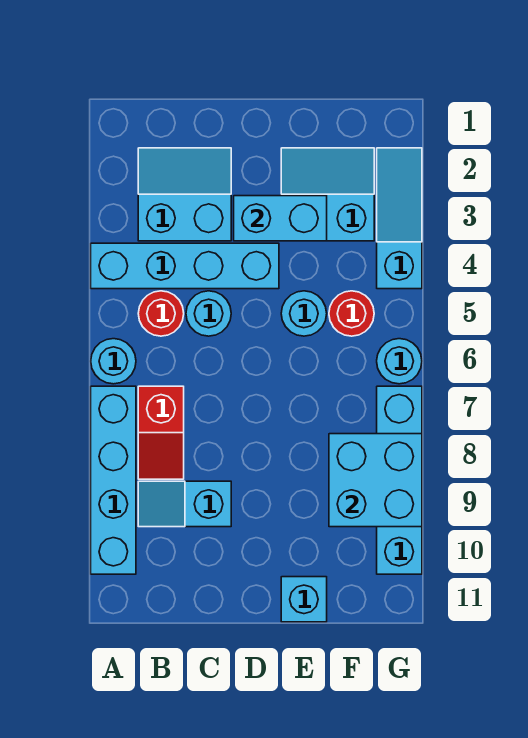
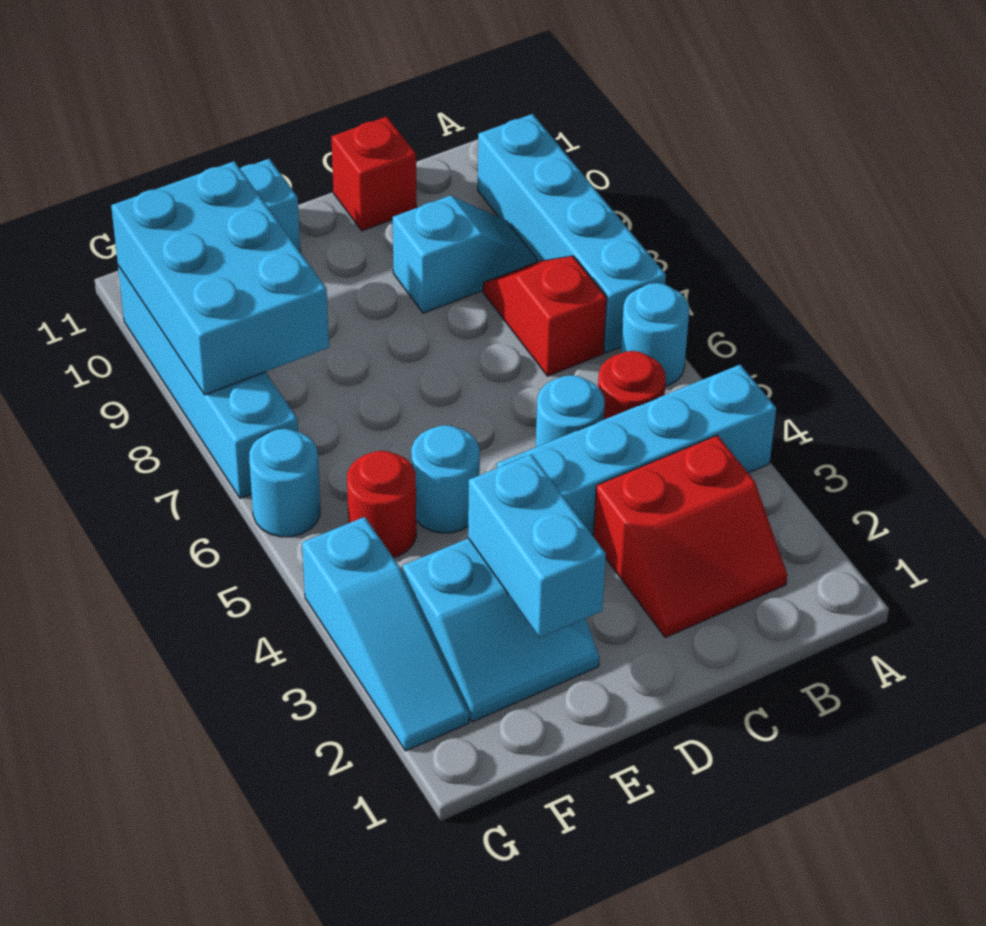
cyan 2x2 slope [138,148,231,241] -> red 2x2 slope [593,435,787,637]
none -> red 1x1 brick [331,117,417,231]
cyan 1x2 brick [234,196,327,241] -> cyan 1x2 brick turned to [468,454,606,638]
cyan 2x2 brick [329,434,422,527] -> cyan 2x3 brick [111,161,329,395]

